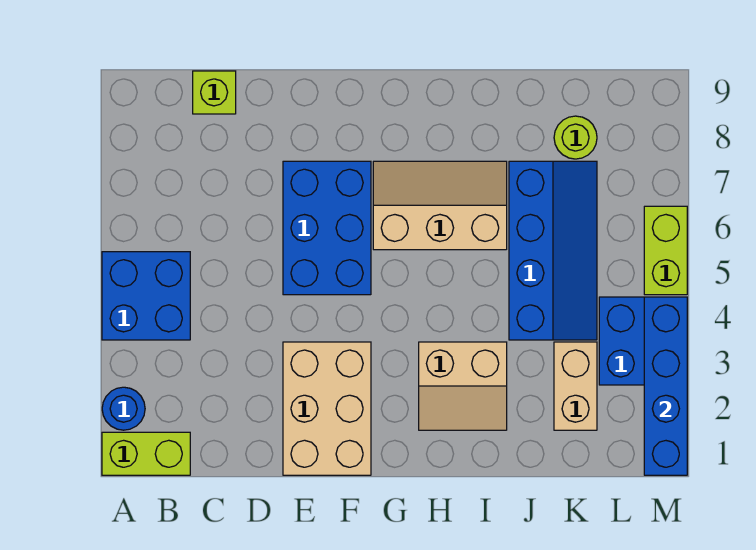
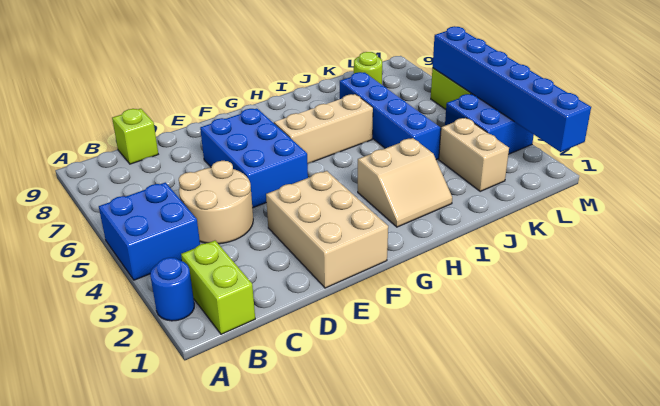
lime 1x2 brick [102,432,190,475] -> lime 1x2 brick turned to [181,241,255,334]
none -> tan 2x2 round brick [179,161,253,244]
blue 1x4 brick [644,297,687,475] -> blue 1x6 brick [433,26,591,152]

